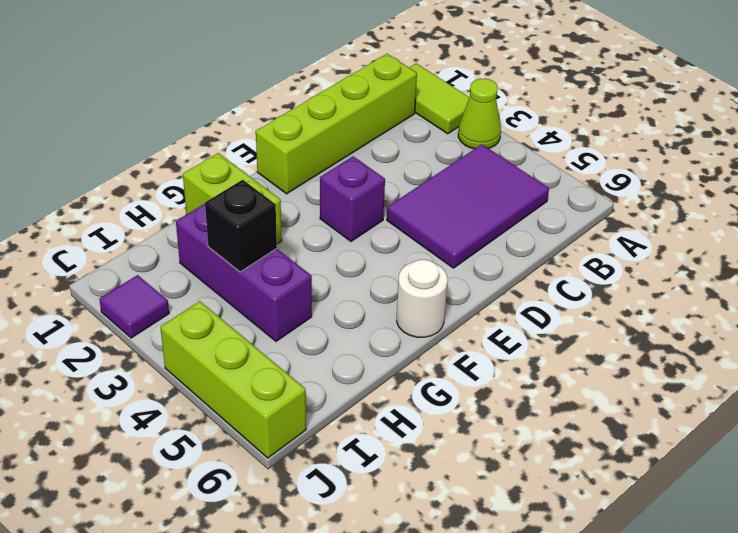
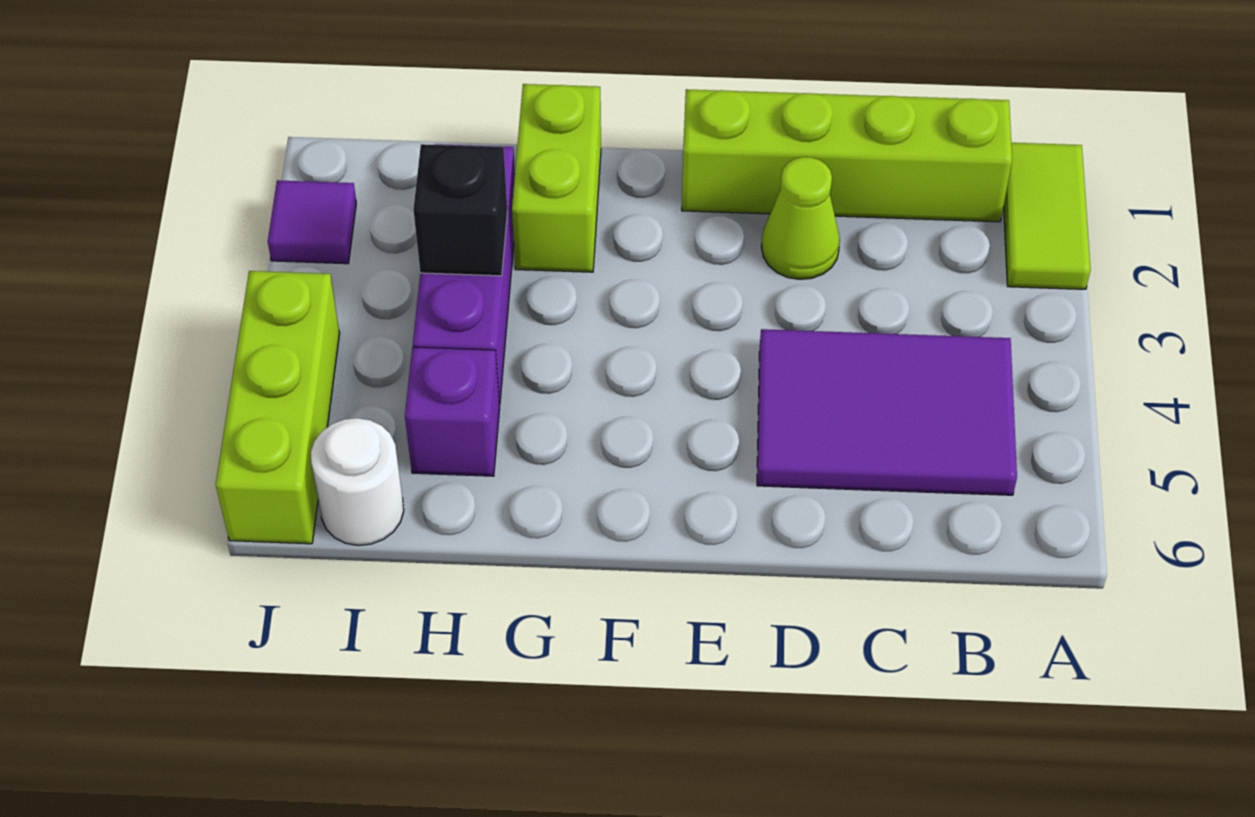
lime 1x1 cone [458,79,501,149] -> lime 1x1 cone moved to [762,157,840,279]
purple 1x1 brick [320,157,385,241] -> purple 1x1 brick moved to [405,347,500,476]
white 1x1 round brick [397,260,448,337] -> white 1x1 round brick moved to [311,418,404,545]

